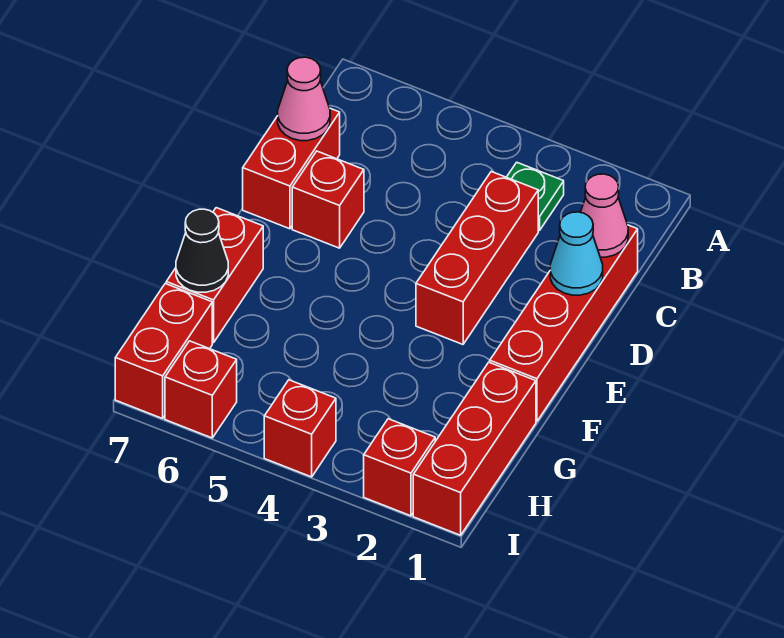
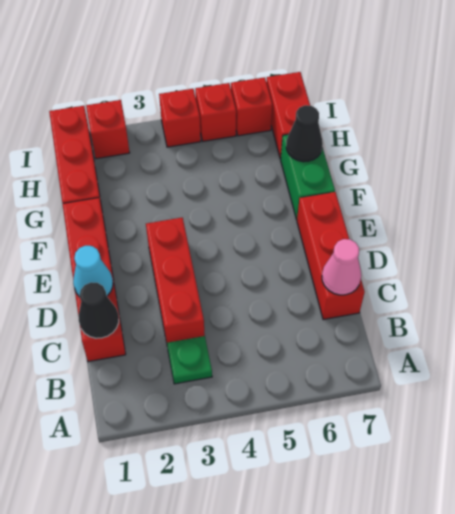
pink 1x1 cone [581,174,628,257] -> black 1x1 cone [79,282,119,338]
red 1x2 brick [243,108,340,229] -> red 1x3 brick [297,192,365,320]
red 1x1 brick [292,151,364,248] -> red 1x1 brick moved to [195,83,236,141]
red 1x2 brick [166,208,263,343] -> green 1x2 brick [281,134,335,220]

